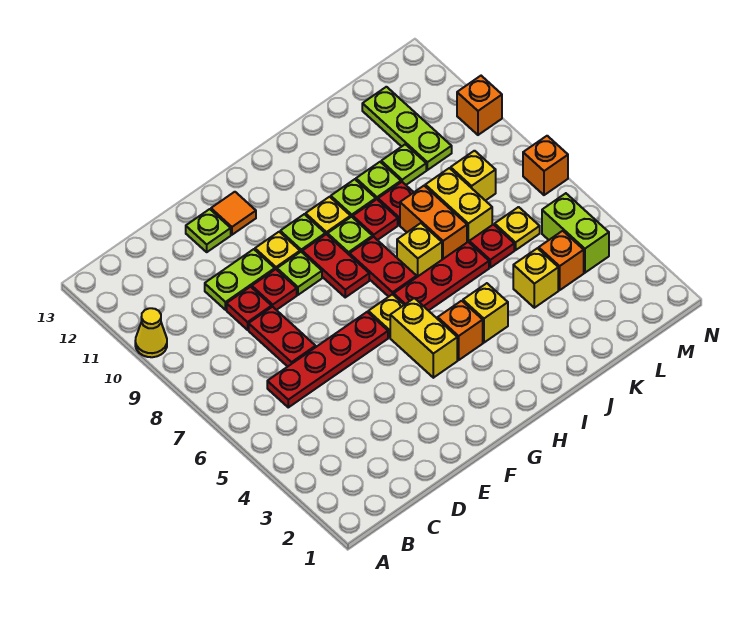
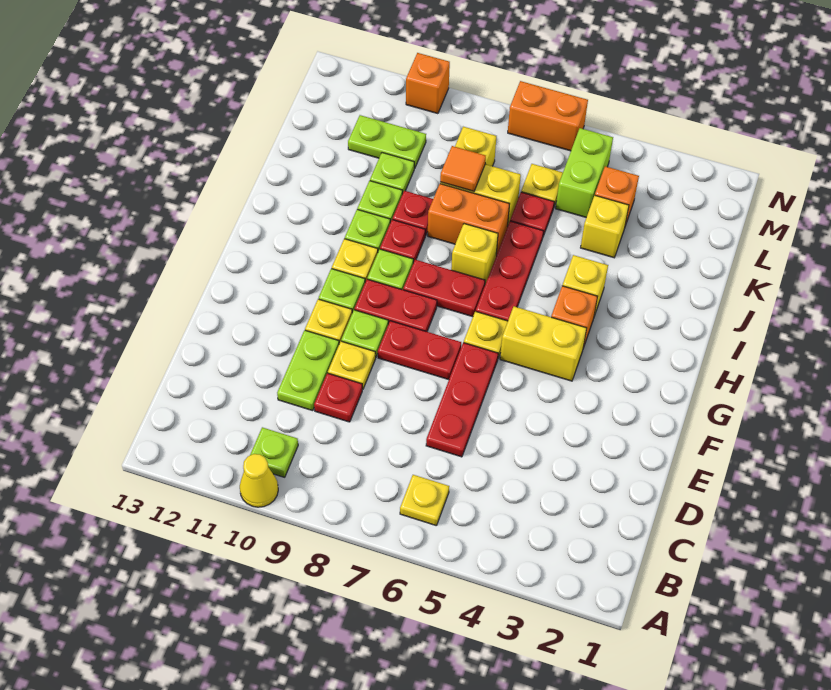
none -> yellow 1x1 plate [400,475,449,526]
red 1x4 plate [267,312,388,407] -> red 1x3 plate [426,343,498,457]
red 1x2 plate [249,307,316,367] -> red 1x2 plate moved to [378,321,461,380]
red 1x1 plate [252,269,297,310] -> yellow 1x1 plate [328,341,376,389]
lime 1x1 plate [186,209,231,252] -> lime 1x1 plate moved to [250,427,298,477]
orange 1x1 tile [211,192,256,235] -> orange 1x1 tile moved to [440,146,486,191]
lime 1x3 plate [362,87,452,170] -> lime 1x2 plate [348,115,426,169]
lime 1x2 brick [542,193,609,273] -> lime 1x2 brick turned to [556,128,613,217]
orange 1x1 brick [523,136,568,195] -> orange 1x2 brick [508,81,588,151]

